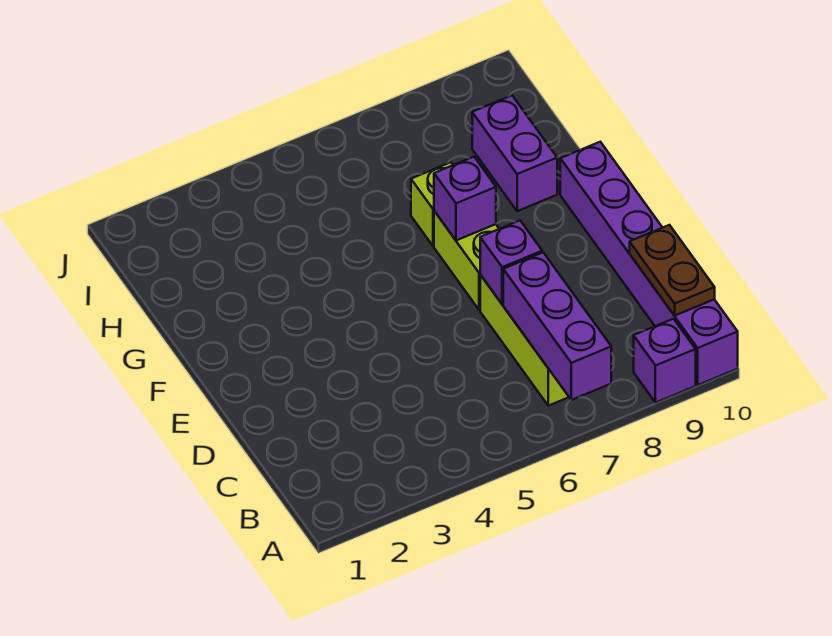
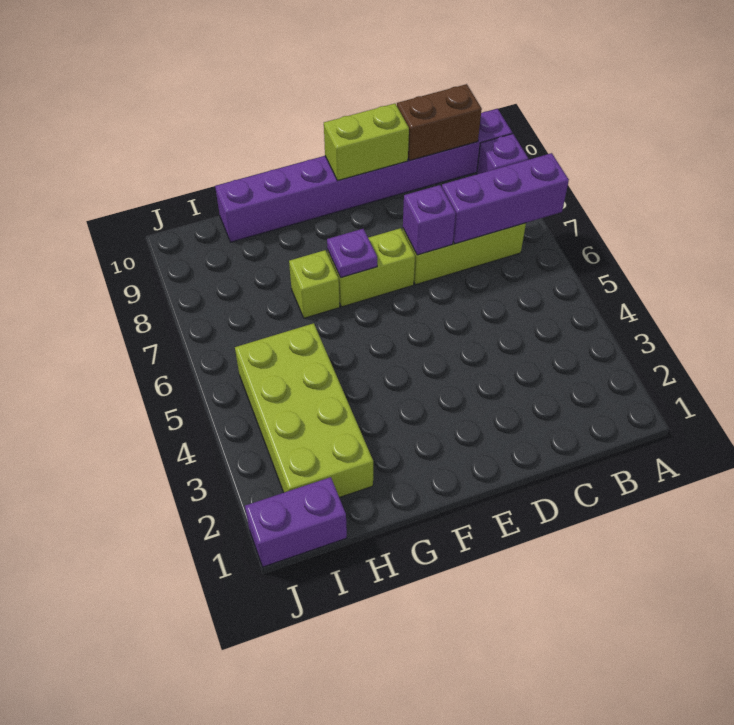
purple 1x6 brick [560,142,738,385] -> purple 1x8 brick [215,109,512,242]
brown 1x2 plate [630,225,715,316] -> brown 1x2 brick [397,84,482,161]
none -> lime 1x2 brick [324,104,409,181]
purple 1x1 brick [434,157,496,240] -> purple 1x1 plate [327,229,377,278]
purple 1x2 brick [472,96,557,211] -> purple 1x2 brick moved to [245,477,347,567]
none -> lime 2x4 brick [235,323,373,498]

